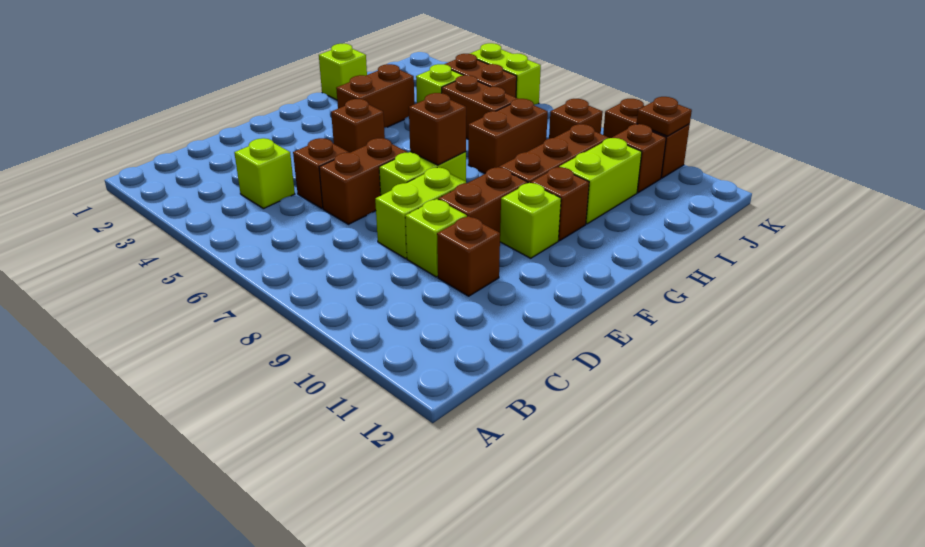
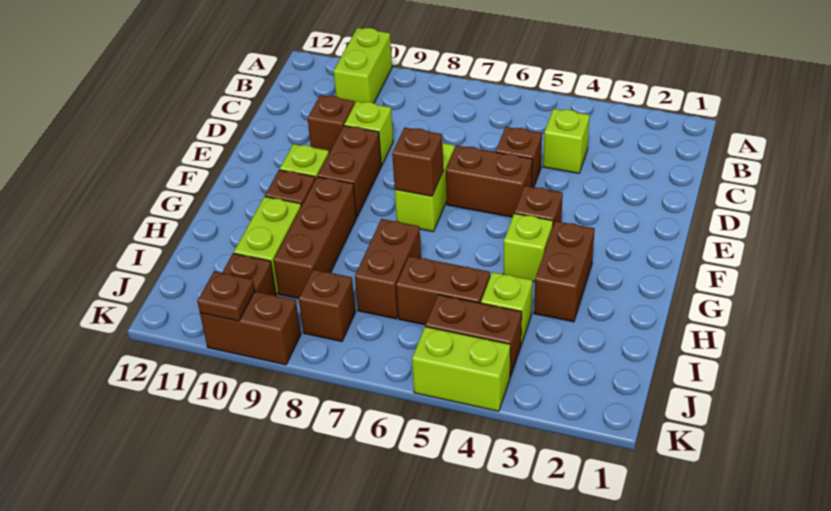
brown 1x2 brick [319,138,407,224] -> brown 1x2 brick turned to [446,146,532,217]
lime 1x2 brick [375,167,466,259] -> lime 1x2 brick moved to [334,28,392,103]
lime 1x1 brick [319,44,367,100] -> lime 1x1 brick moved to [504,213,553,282]

